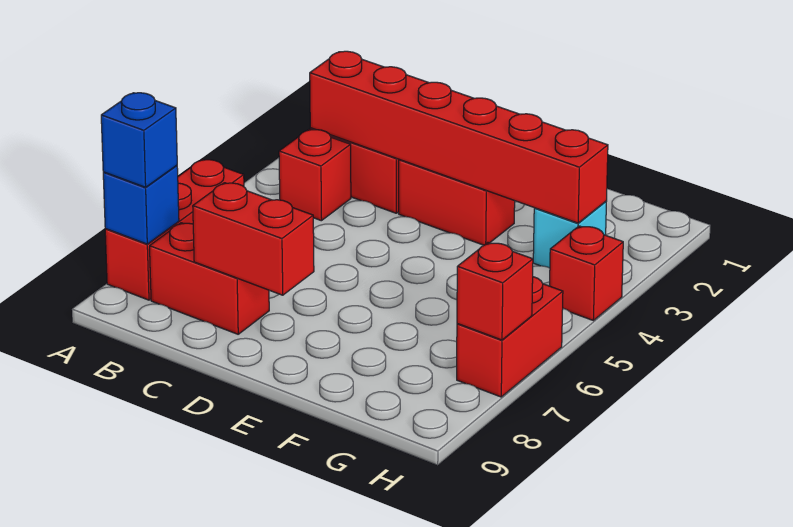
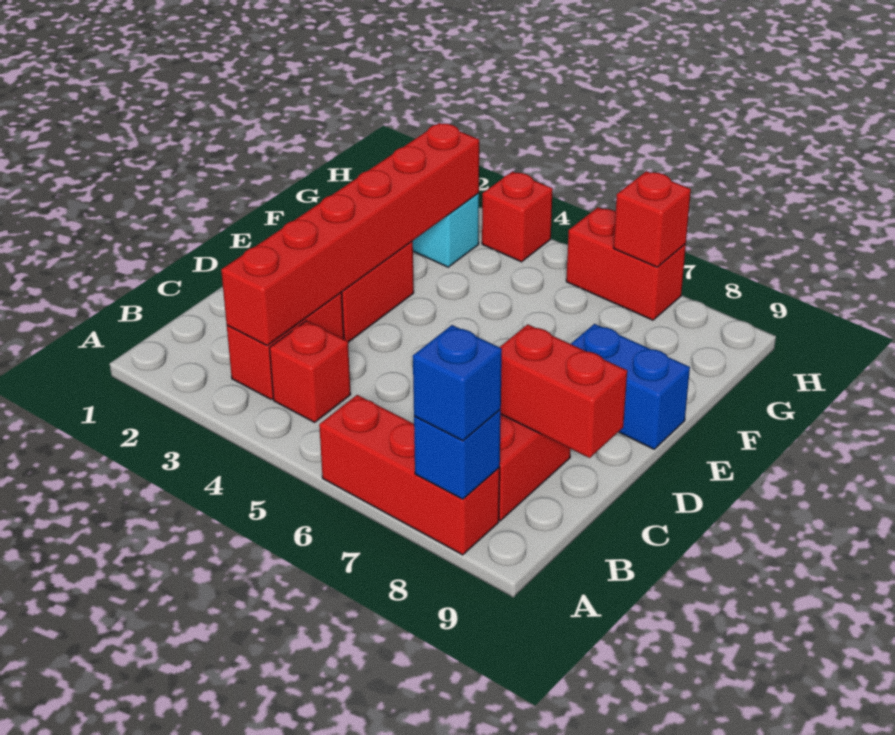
red 1x2 brick [193,183,314,295] -> red 1x2 brick turned to [500,324,627,458]
none -> blue 1x2 brick [571,324,690,449]

